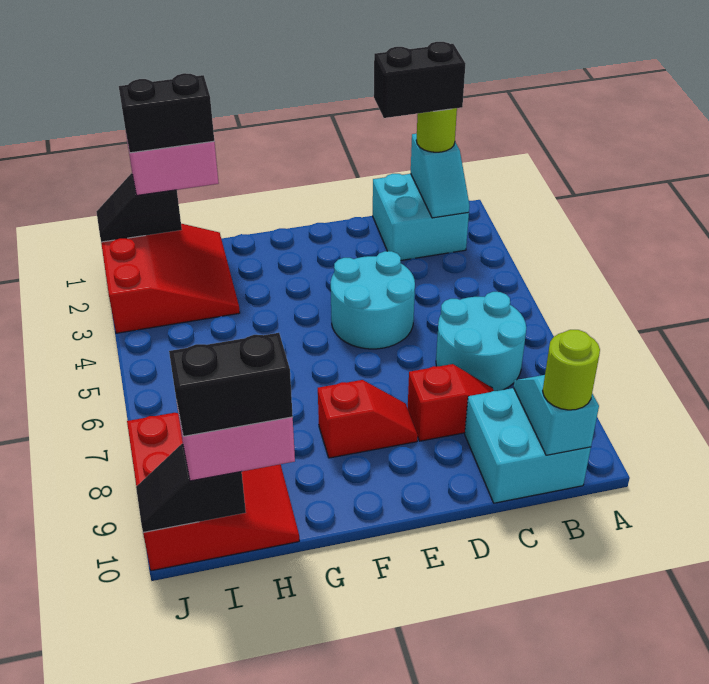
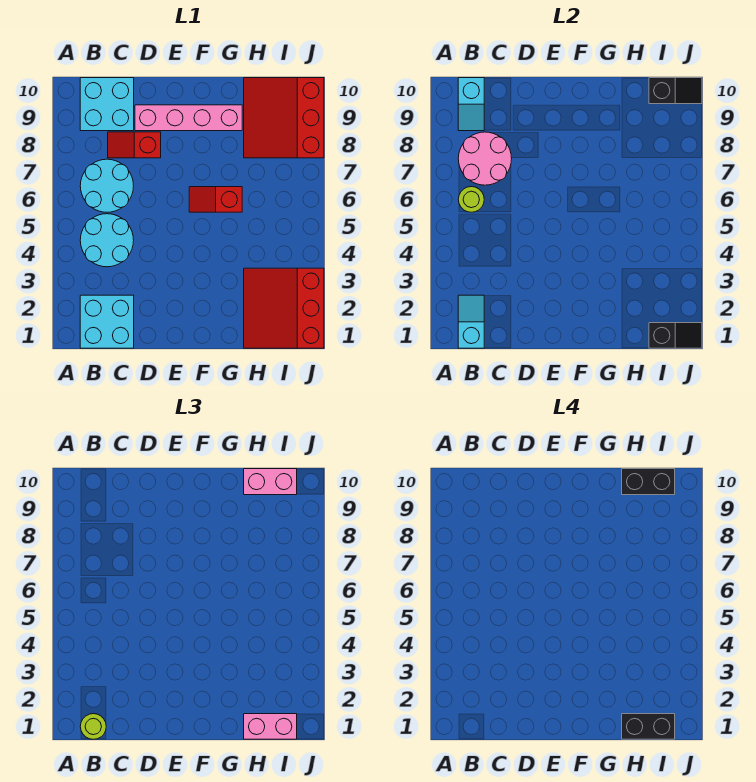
black 1x2 brick [374,42,466,118] -> none
none -> pink 2x2 round brick [458,132,512,185]
lime 1x1 round brick [543,330,600,410] -> lime 1x1 round brick moved to [458,187,484,212]
cyan 2x2 round brick [331,251,415,349] -> cyan 2x2 round brick moved to [80,214,134,267]
none -> pink 1x4 brick [135,105,242,131]
red 1x2 slope [318,380,418,458] -> red 1x2 slope moved to [189,187,242,212]

